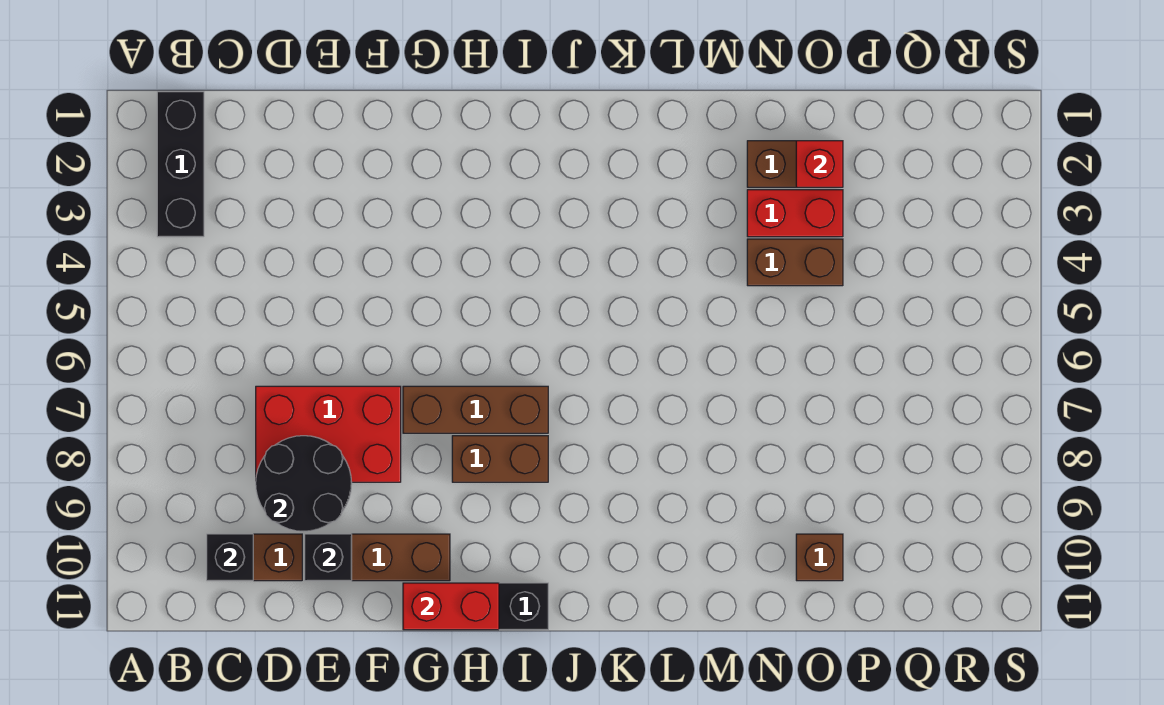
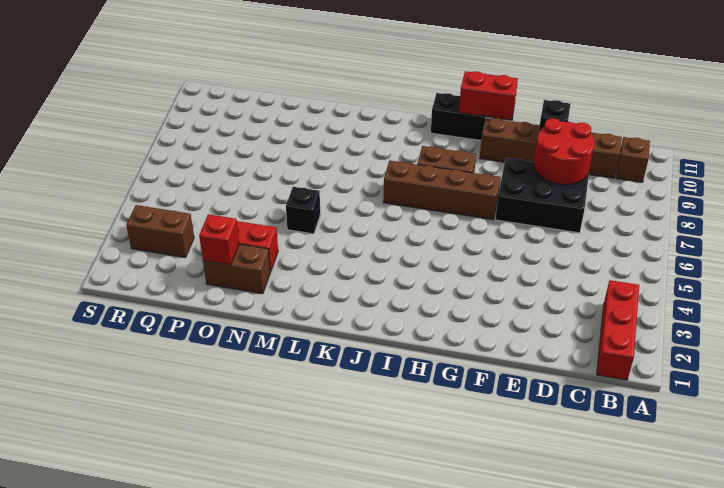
black 1x3 brick [157,92,204,237] -> red 1x3 brick [597,280,639,380]
black 1x1 brick [207,534,253,581] -> black 1x1 brick moved to [286,187,320,234]
red 2x3 brick [256,386,401,482] -> black 2x3 brick [495,158,589,233]
black 2x2 round brick [256,436,352,532] -> red 2x2 round brick [534,118,594,185]
brown 1x3 brick [403,386,548,433] -> brown 1x4 brick [383,161,500,220]
brown 1x2 brick [747,239,843,286] -> brown 1x2 brick moved to [126,205,194,258]
brown 1x1 brick [796,534,843,581] -> brown 1x1 brick moved to [616,137,650,182]

